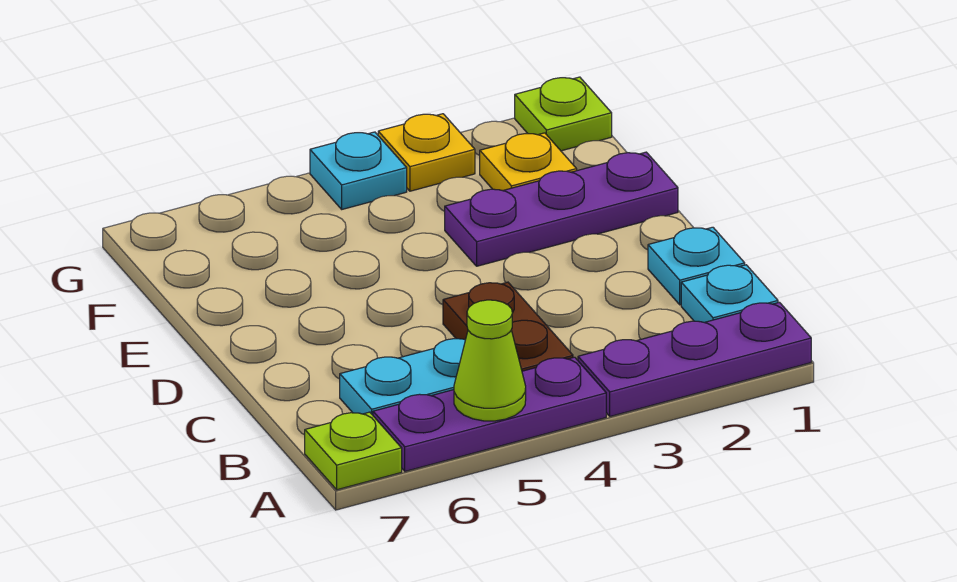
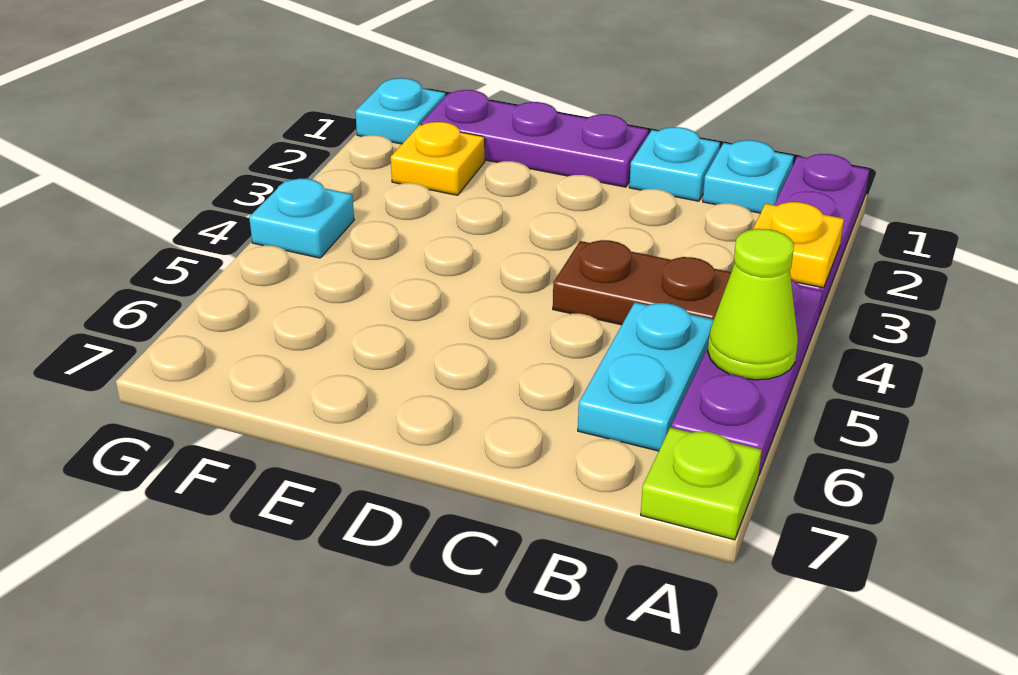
purple 1x3 plate [445,152,678,266] -> purple 1x3 plate turned to [421,90,648,187]
lime 1x1 plate [515,77,612,151] -> cyan 1x1 plate [355,78,445,144]
yellow 1x1 plate [378,114,475,191] -> yellow 1x1 plate moved to [753,202,844,288]

